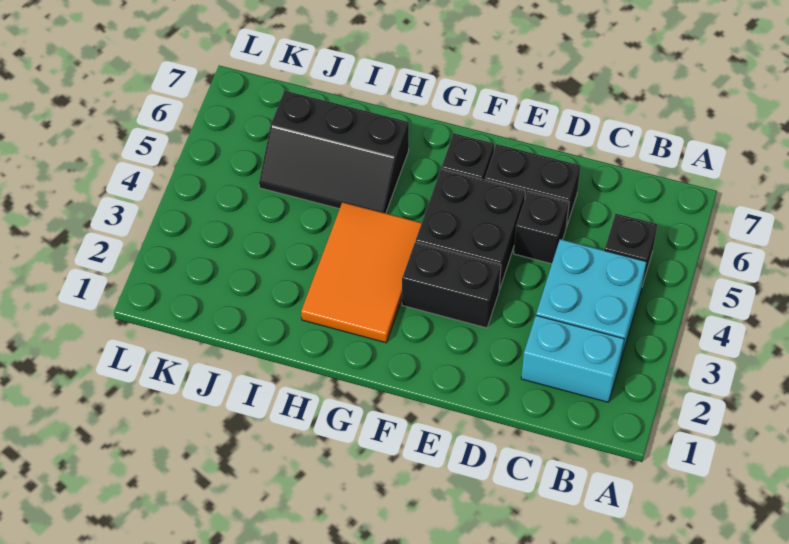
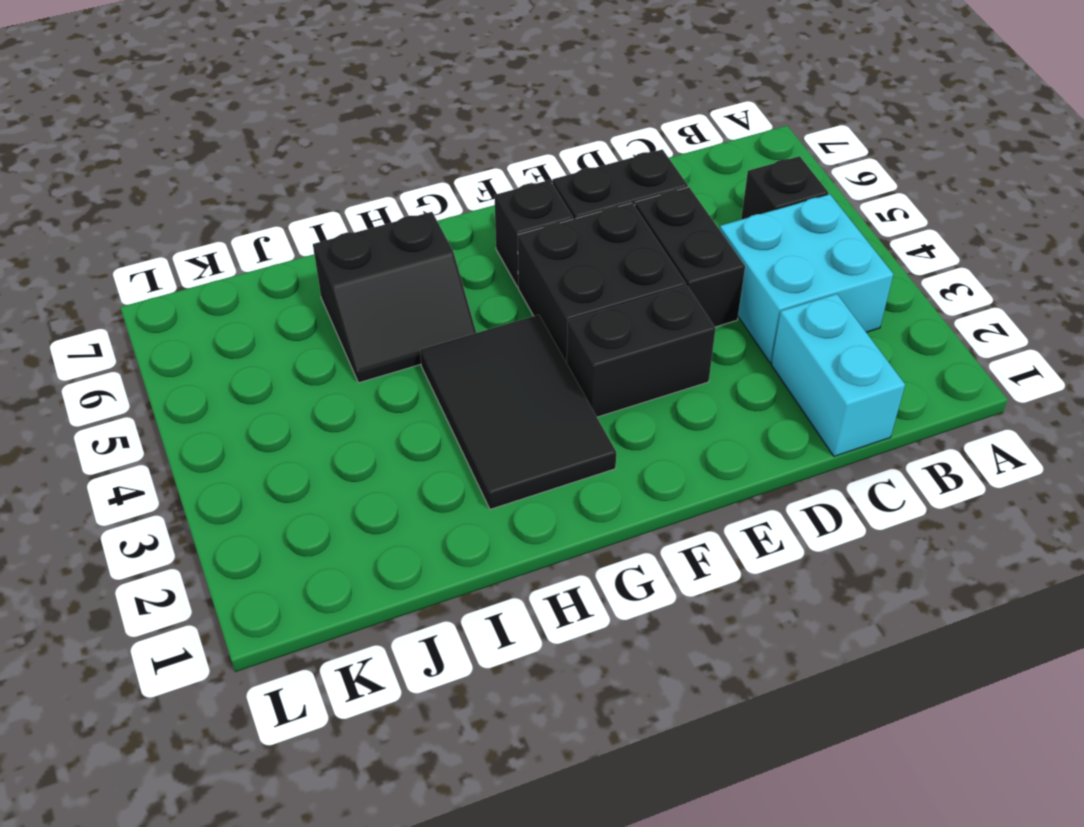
cyan 1x2 brick [521,316,624,402] -> cyan 1x2 brick turned to [771,294,905,456]
black 1x1 brick [514,191,569,264] -> black 1x2 brick [635,187,745,327]
orange 2x3 tile [301,202,421,343] -> black 2x3 tile [420,315,616,509]
black 2x3 slope [259,91,409,213] -> black 2x2 slope [313,212,476,383]

